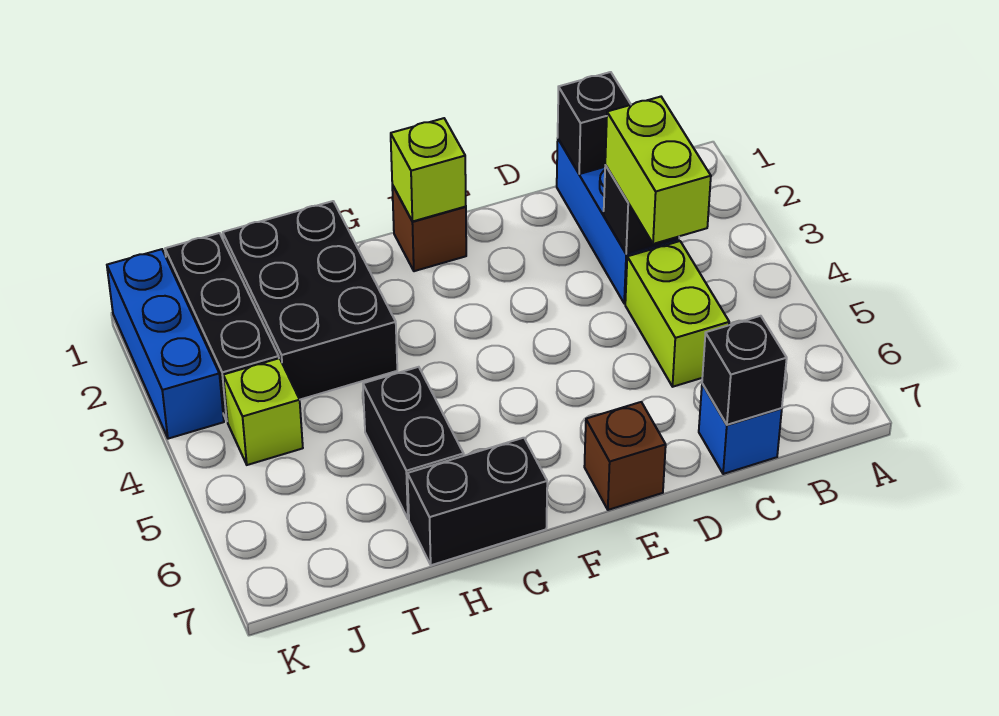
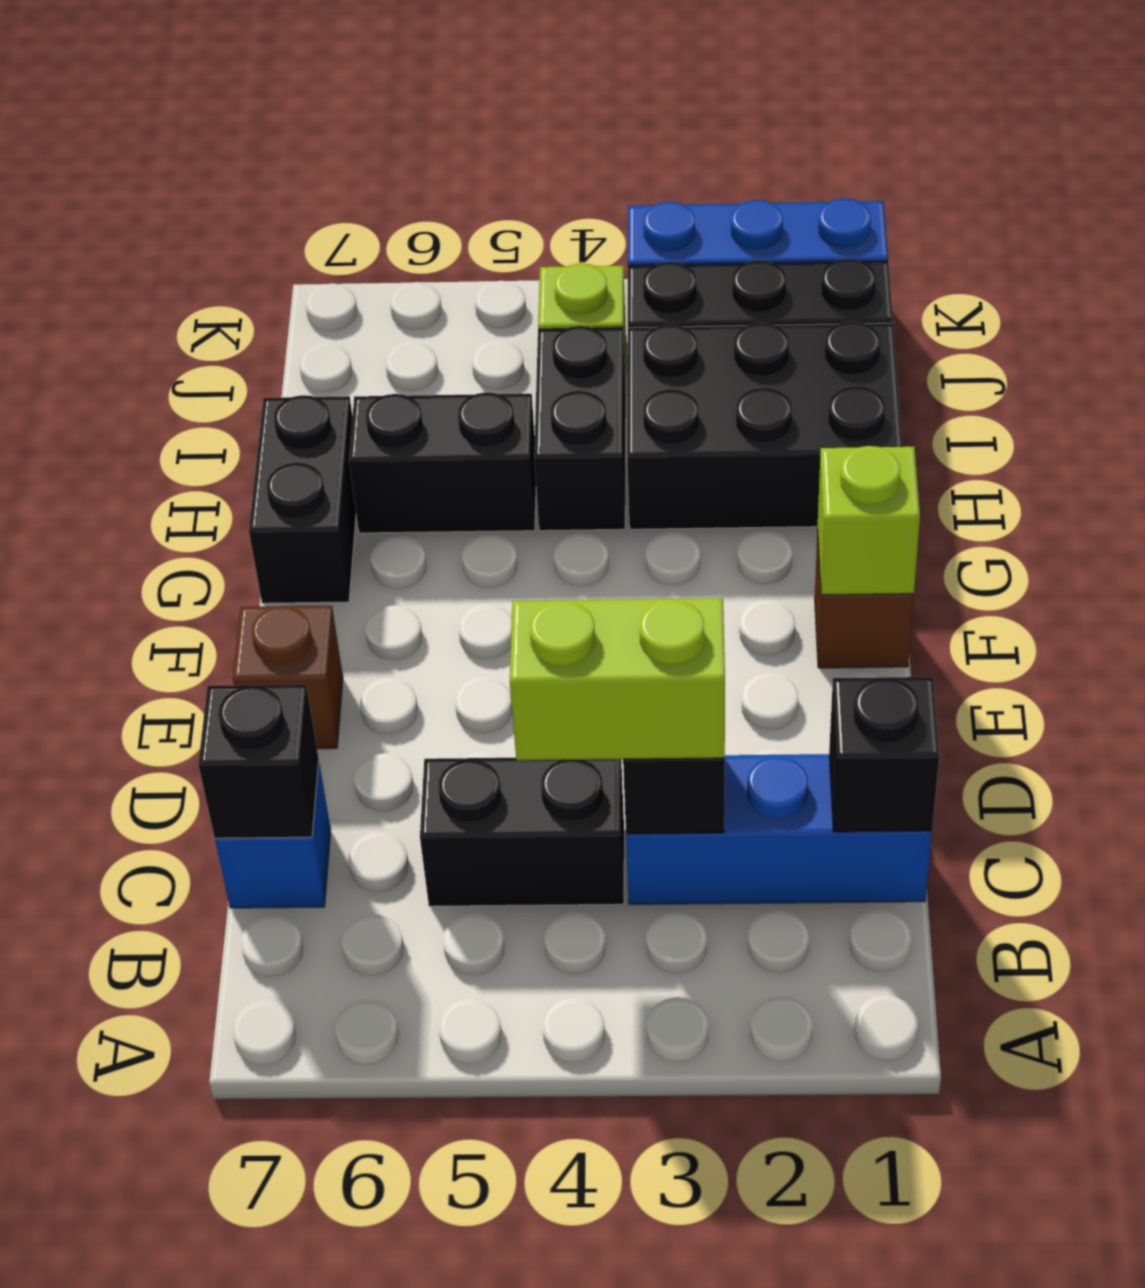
lime 1x2 brick [625,241,729,387] -> black 1x2 brick [420,758,624,906]
none -> black 1x2 brick [534,326,626,531]

